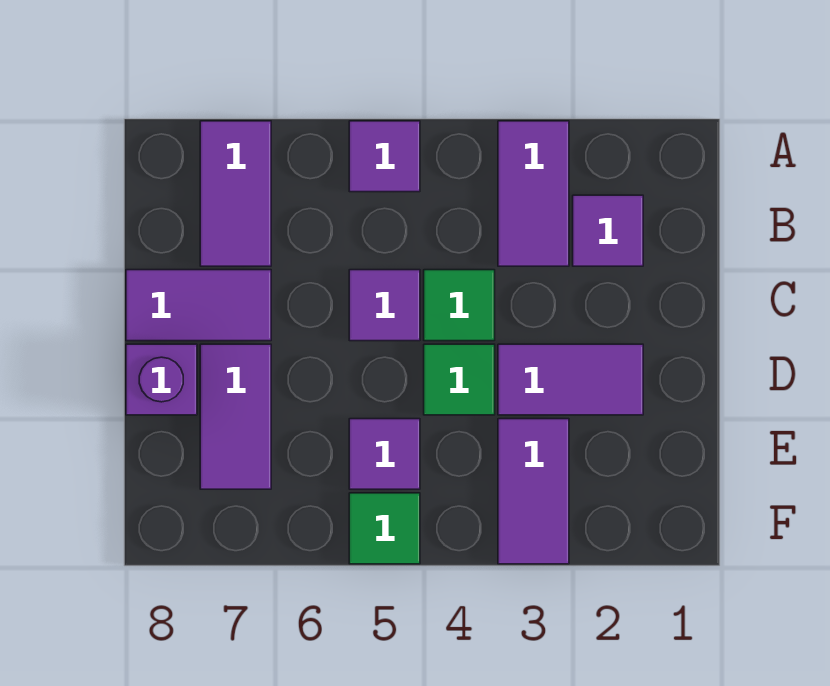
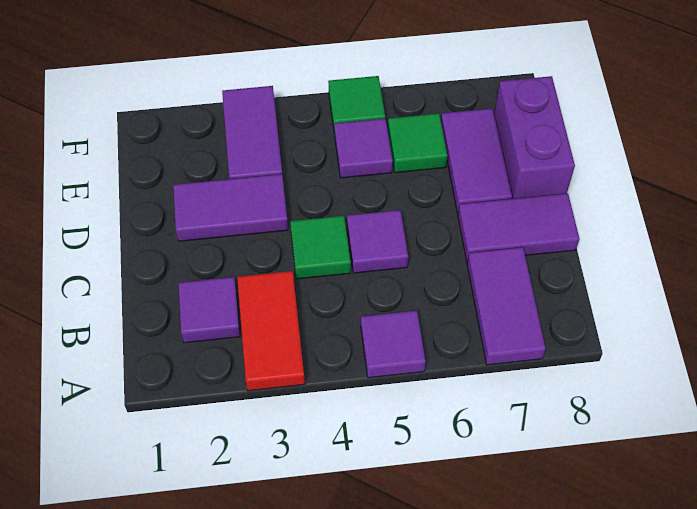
purple 1x2 tile [498,121,569,266] -> red 1x2 tile [237,271,305,391]
green 1x1 tile [424,344,495,415] -> green 1x1 tile moved to [388,114,447,173]
purple 1x1 brick [126,344,197,415] -> purple 1x2 brick [494,76,575,199]

